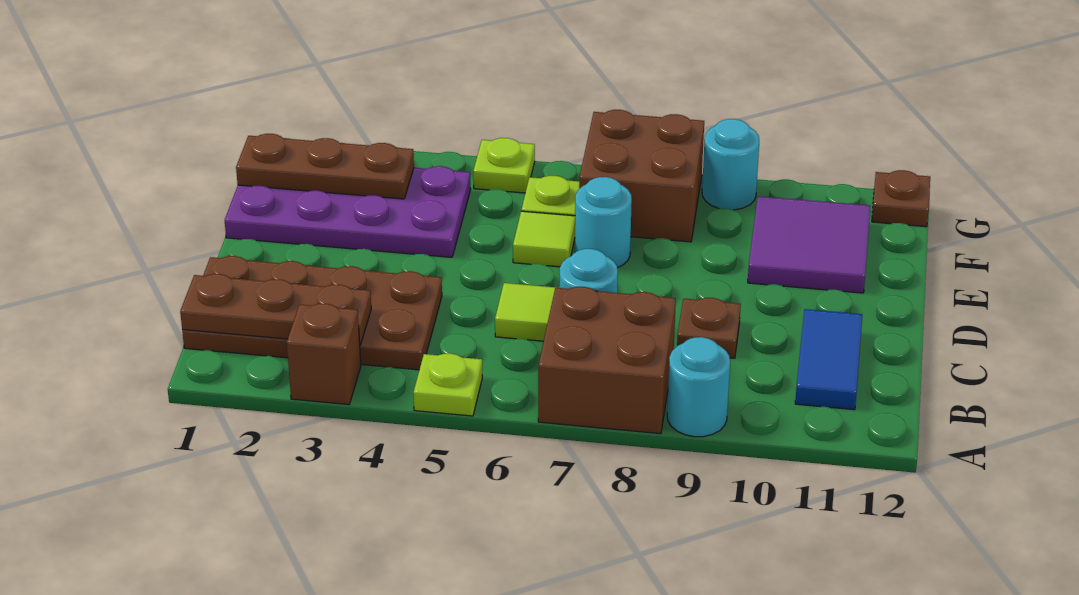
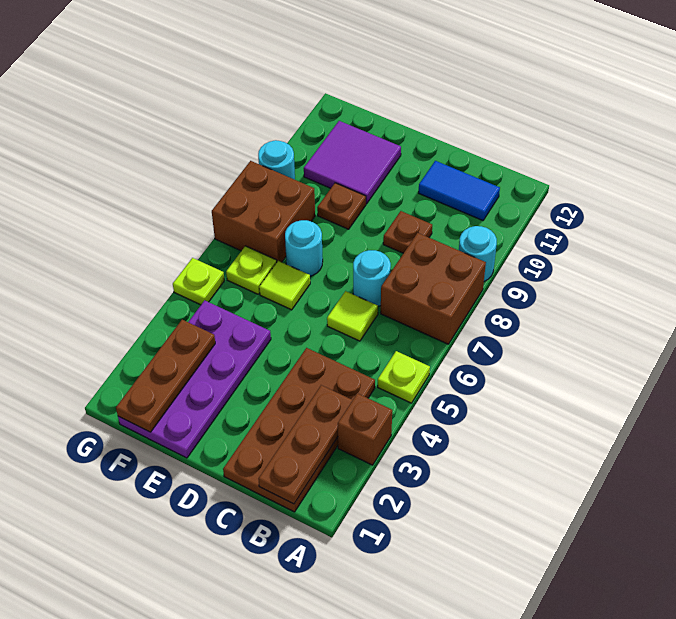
brown 1x1 plate [872,170,930,227] -> brown 1x1 plate moved to [317,183,366,229]

